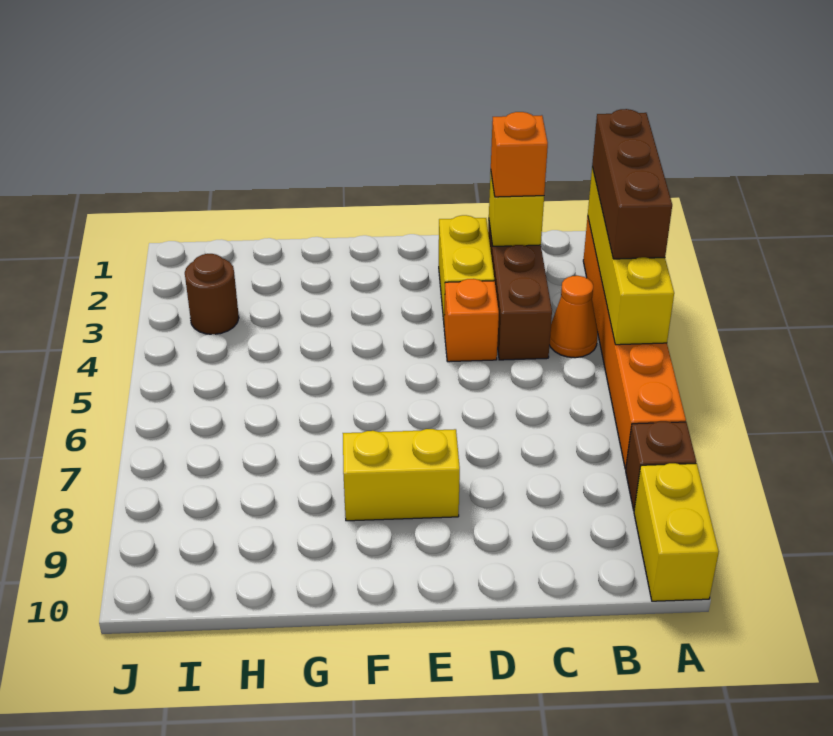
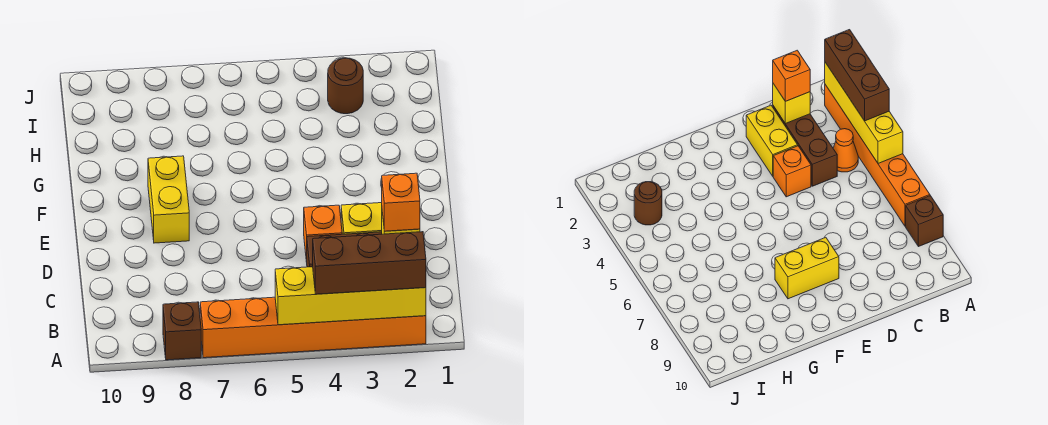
yellow 1x2 brick [634,463,719,601] -> none

